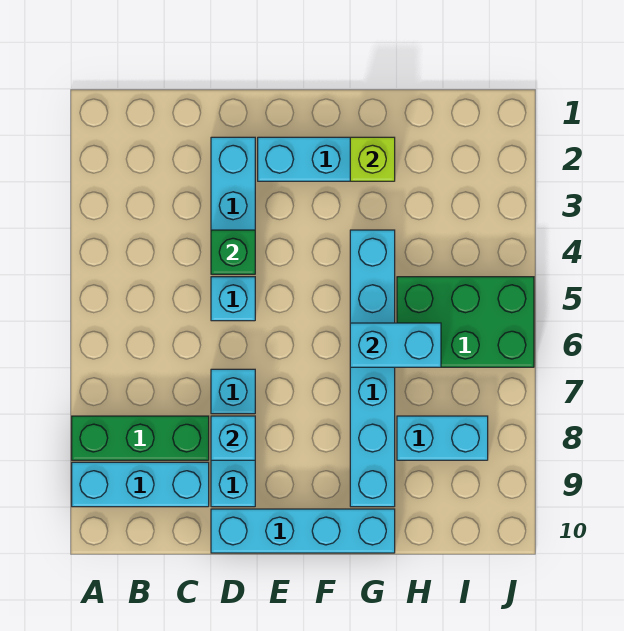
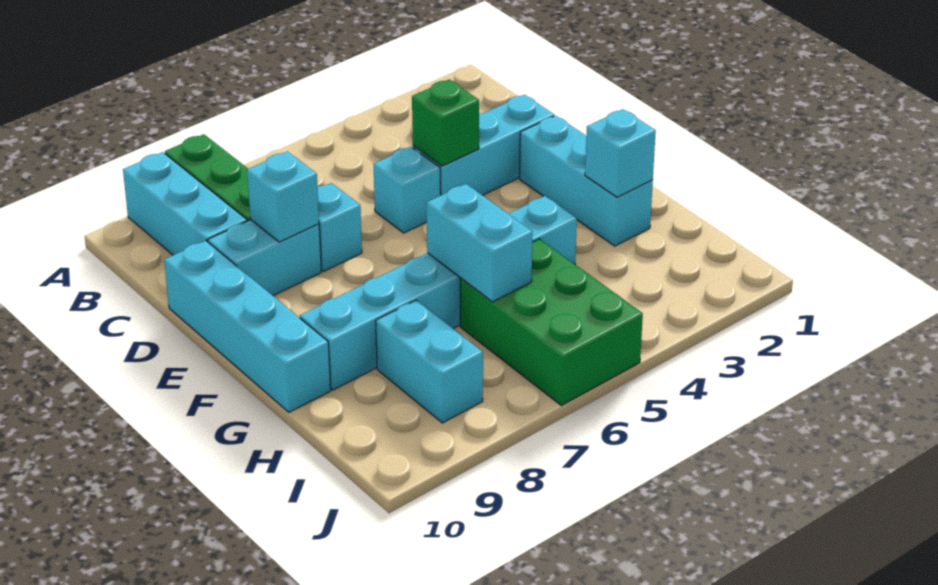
lime 1x1 brick [350,137,395,181] -> cyan 1x1 brick [585,109,656,197]

